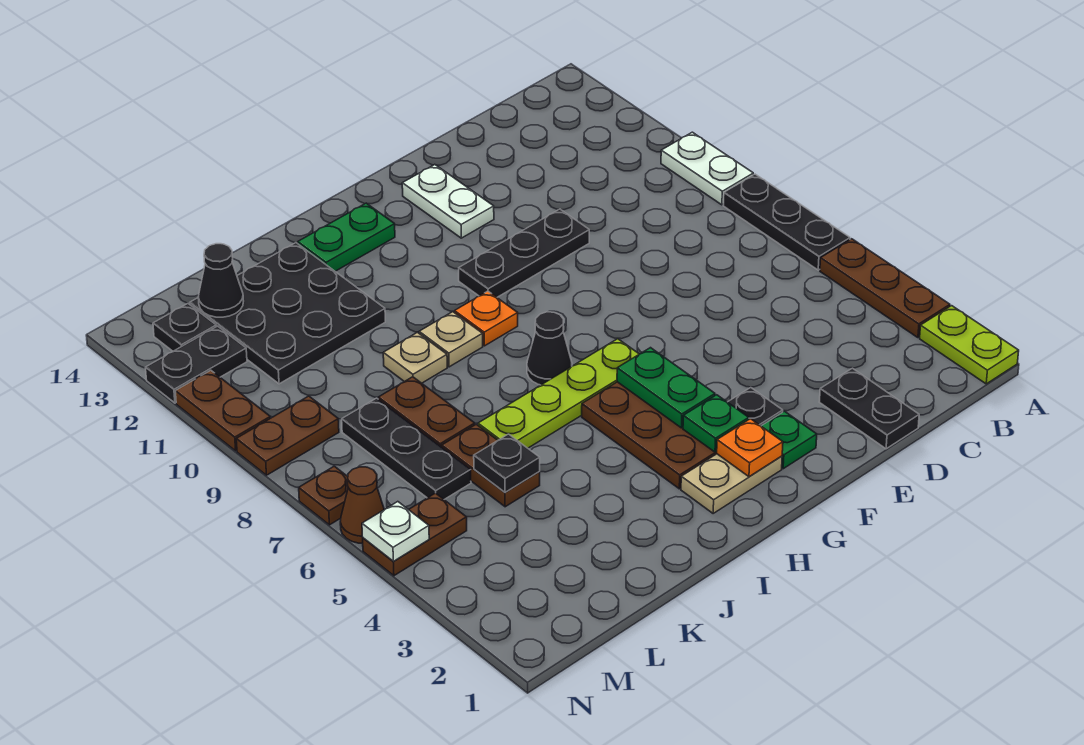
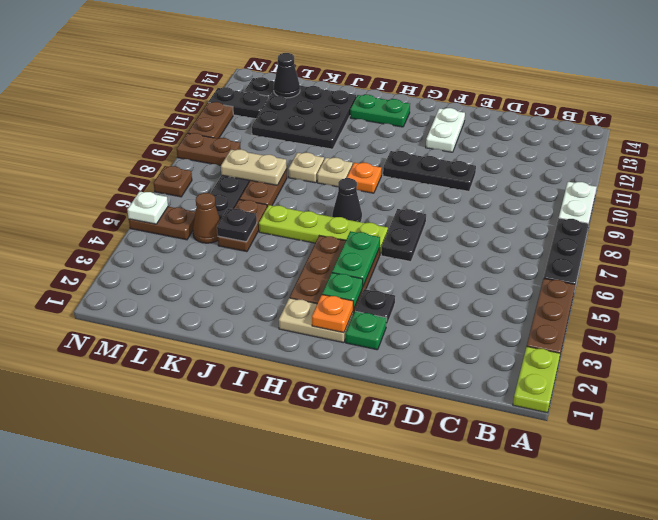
black 1x2 plate [820,368,919,449] -> black 1x2 plate moved to [381,209,426,262]
none -> tan 1x2 plate [221,150,287,185]
brown 1x1 cone [340,467,384,543] -> brown 1x1 cone moved to [193,193,220,243]

